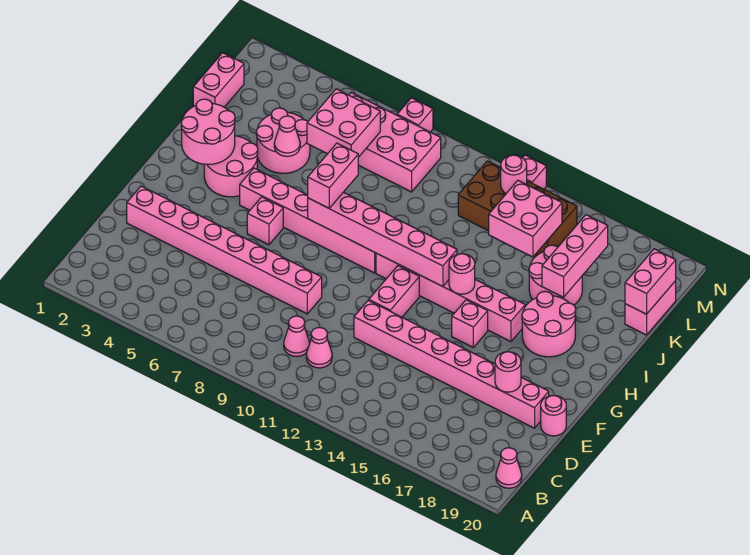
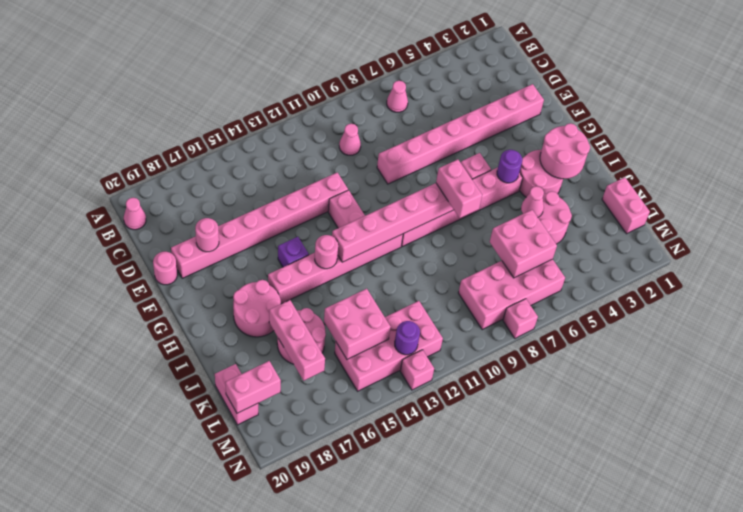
pink 1x1 cone [306,327,332,368] -> pink 1x1 cone moved to [387,81,408,112]
pink 1x1 brick [452,300,488,347] -> purple 1x1 brick [278,237,309,267]
none -> purple 1x1 round brick [497,150,522,183]
pink 1x2 brick [625,249,676,314] -> pink 1x2 brick turned to [225,361,281,413]
brown 2x4 brick [458,161,577,255] -> pink 2x4 brick [335,301,443,391]
pink 1x1 round brick [501,155,527,193] -> purple 1x1 round brick [395,321,420,355]

